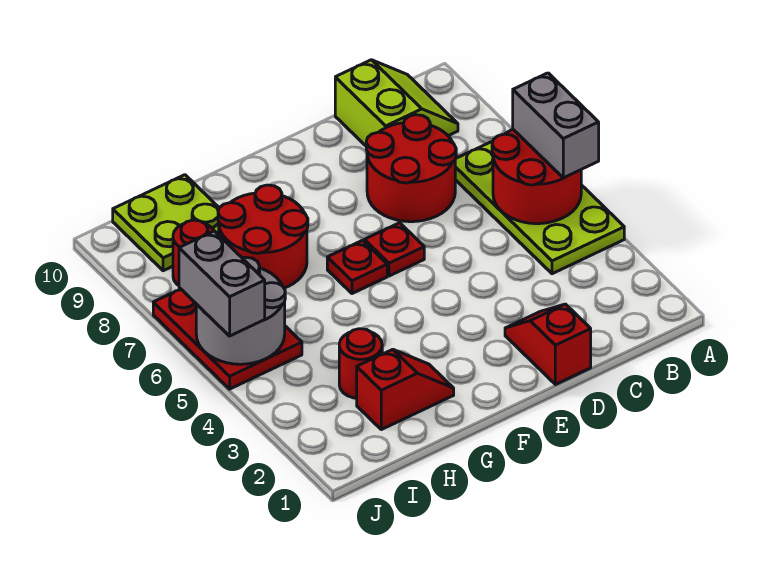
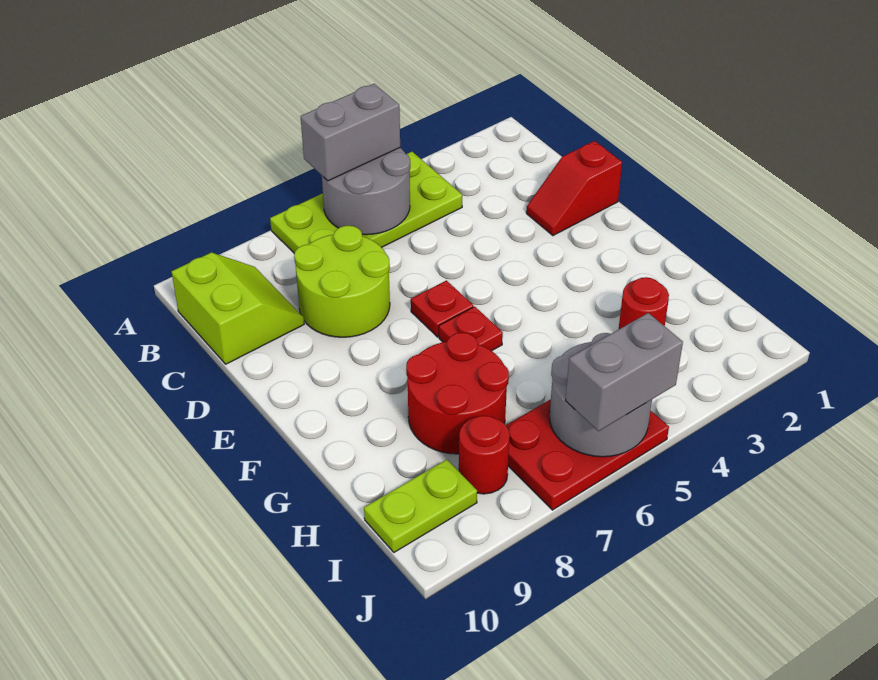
red 2x2 round brick [492,129,581,224] -> grey 2x2 round brick [322,148,410,235]
lime 2x2 slope [335,60,458,146] -> lime 2x2 slope turned to [172,252,304,364]
red 2x2 round brick [366,115,456,222] -> lime 2x2 round brick [294,226,390,337]
red 1x2 slope [357,349,454,430] -> none
lime 2x2 plate [113,175,219,271] -> lime 1x2 plate [364,460,477,552]

